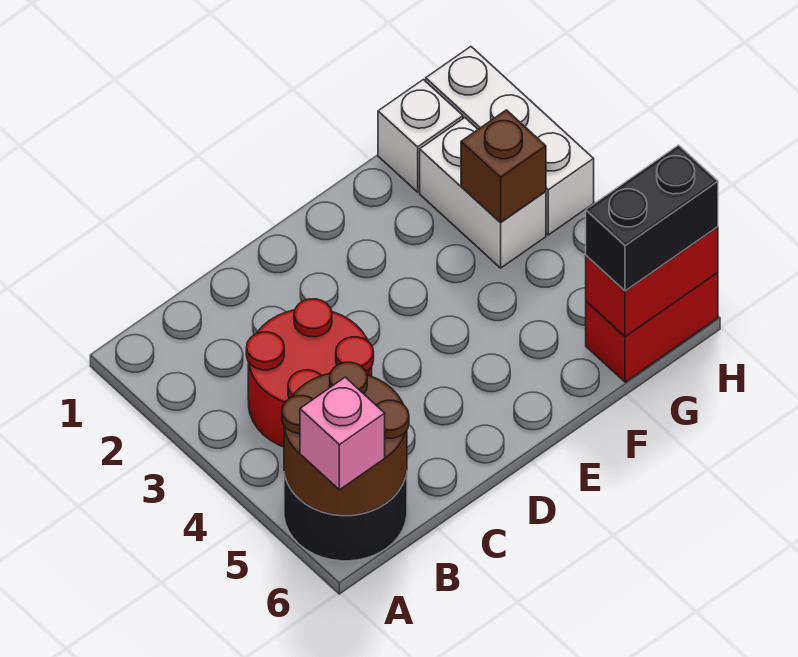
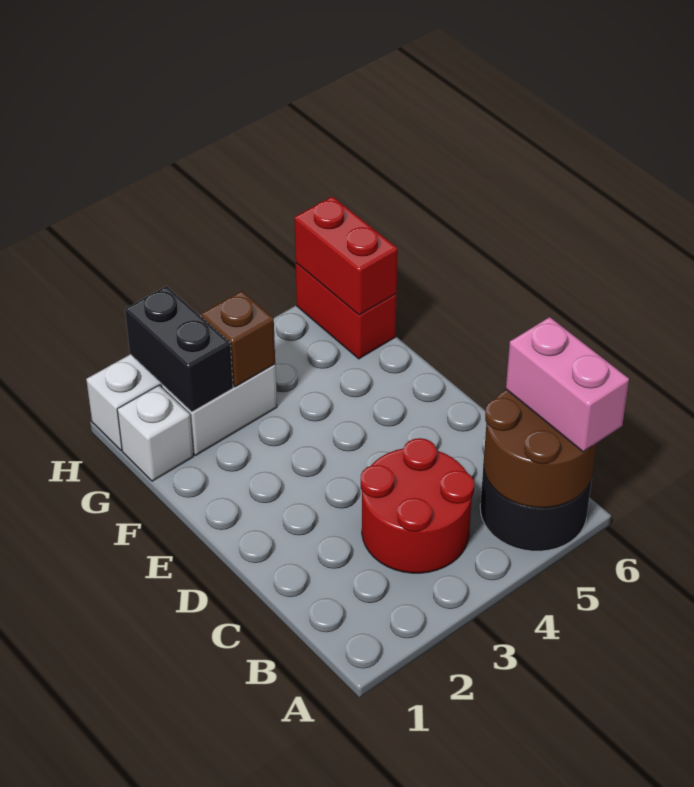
pink 1x1 brick [300,377,385,490] -> pink 1x2 brick [506,317,629,452]
black 1x2 brick [586,145,718,291] -> black 1x2 brick moved to [125,286,233,412]

